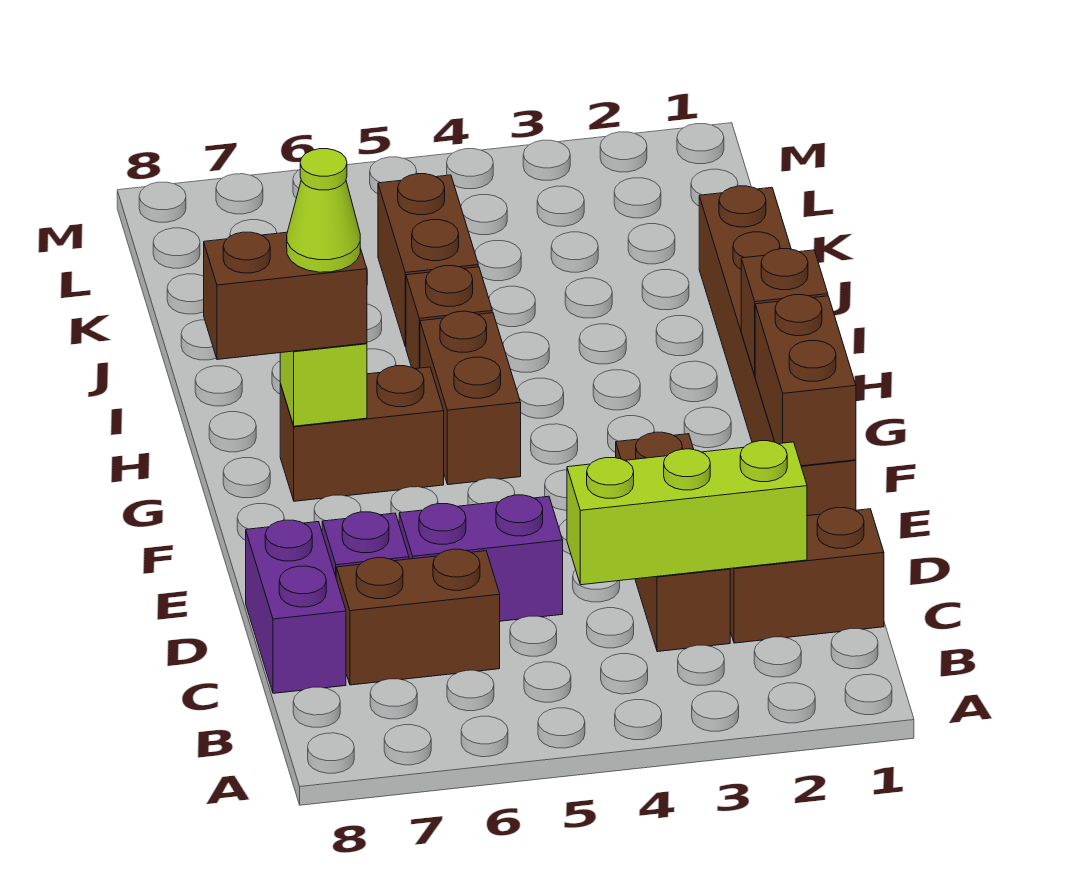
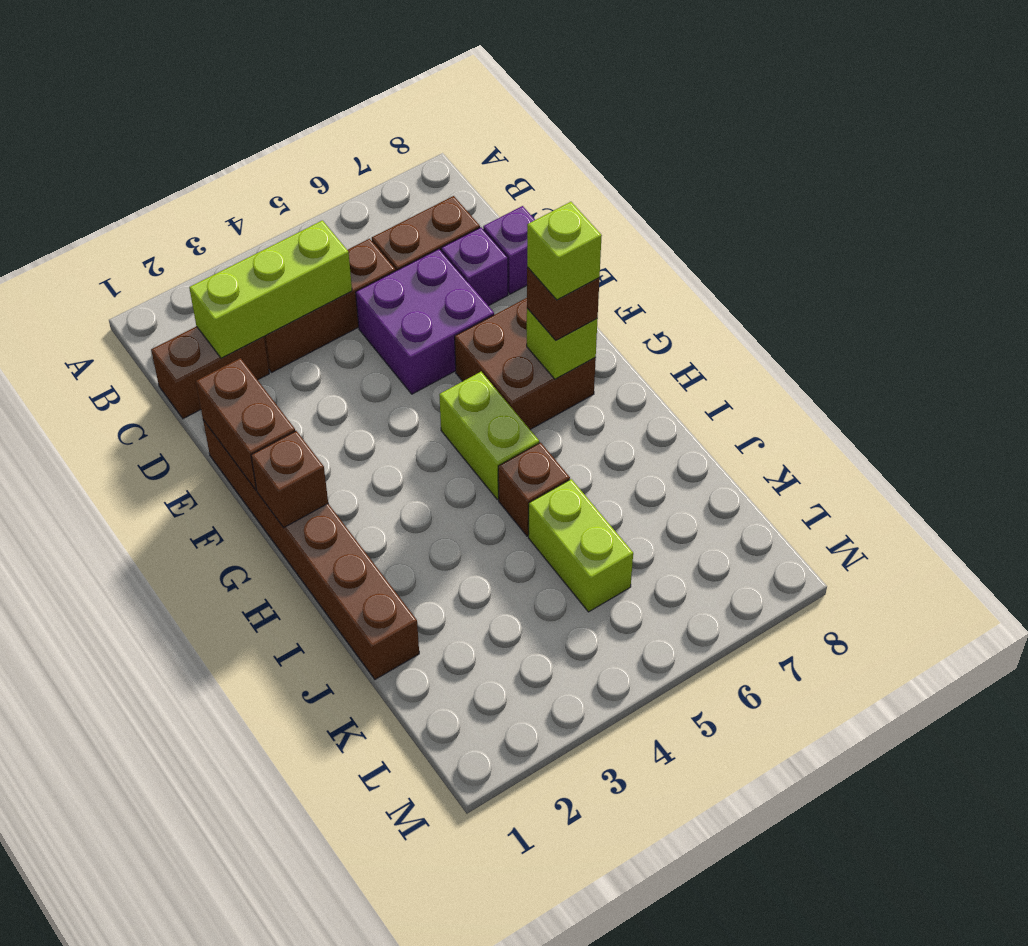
brown 1x3 brick [616,432,730,652] -> brown 1x3 brick turned to [264,239,395,373]
purple 1x2 brick [246,520,346,693] -> purple 1x1 brick [483,206,535,294]
purple 1x2 brick [399,495,563,621] -> purple 2x2 brick [356,249,494,394]
brown 1x2 brick [420,311,521,485] -> lime 1x2 brick [439,372,539,499]
brown 1x2 brick [280,366,444,501] -> brown 2x2 brick [455,298,596,429]
brown 1x2 brick [204,232,367,360] -> brown 1x1 brick [527,267,599,340]
lime 1x1 cone [287,149,360,272] -> lime 1x1 brick [527,202,602,300]
brown 1x2 brick [378,174,478,347] -> lime 1x2 brick [528,479,633,612]

